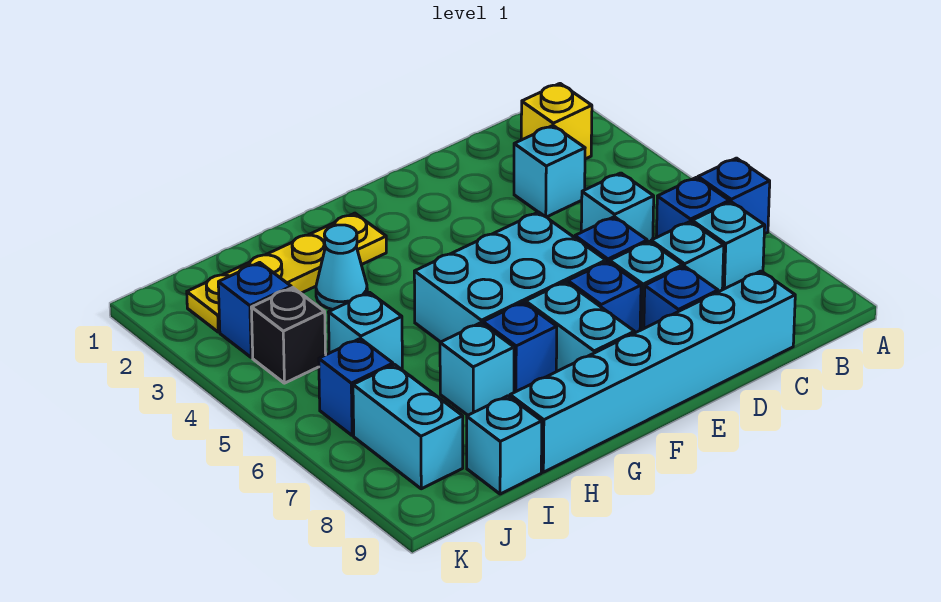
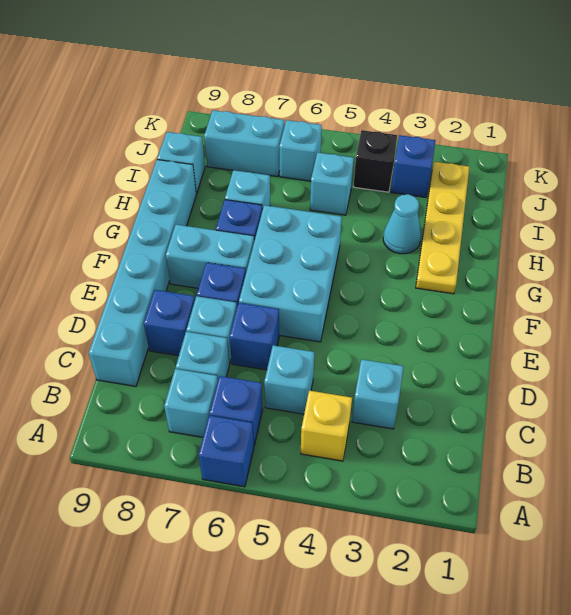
yellow 1x1 brick [521,84,592,159] -> yellow 1x1 brick moved to [301,391,352,461]
blue 1x1 brick [319,339,393,435] -> cyan 1x1 brick [279,120,322,181]

